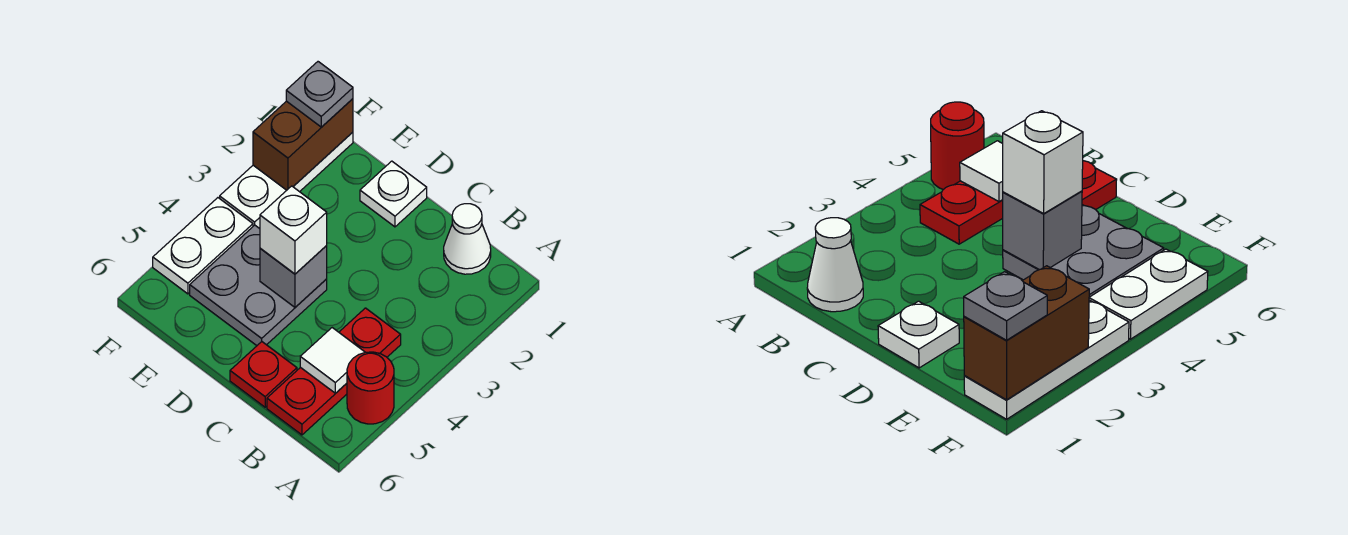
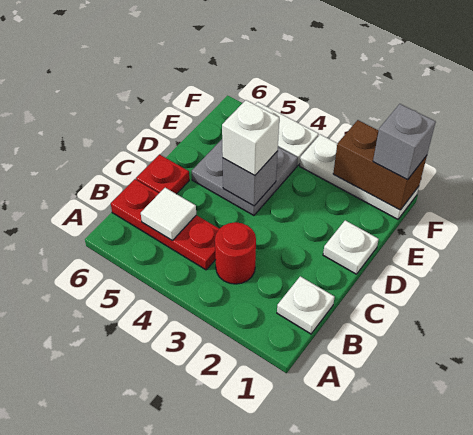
red 1x1 round brick [347,352,394,424] -> red 1x1 round brick moved to [215,222,256,284]
white 1x1 cone [444,204,491,274] -> white 1x1 plate [277,276,335,334]
grey 1x1 plate [286,62,353,127] -> grey 1x1 brick [373,104,436,180]

